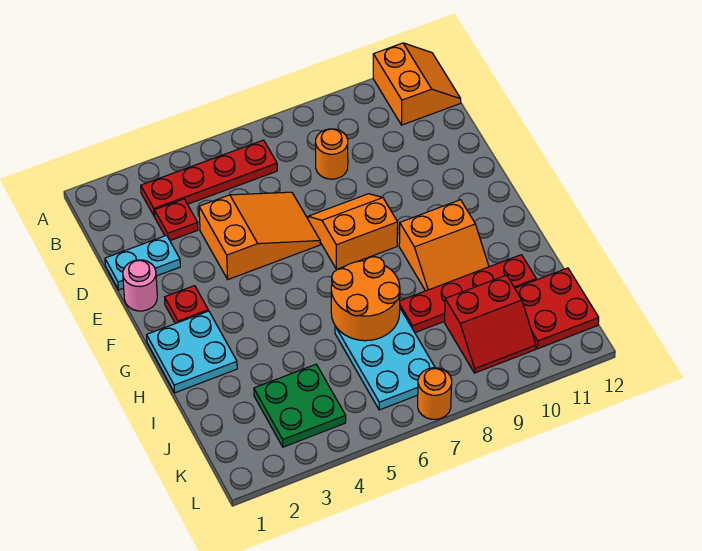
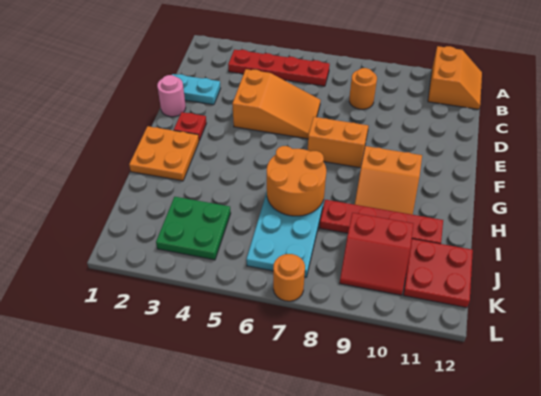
red 1x1 plate [154,199,198,241] -> none
cyan 2x2 plate [147,311,237,393] -> orange 2x2 plate [129,126,199,181]

